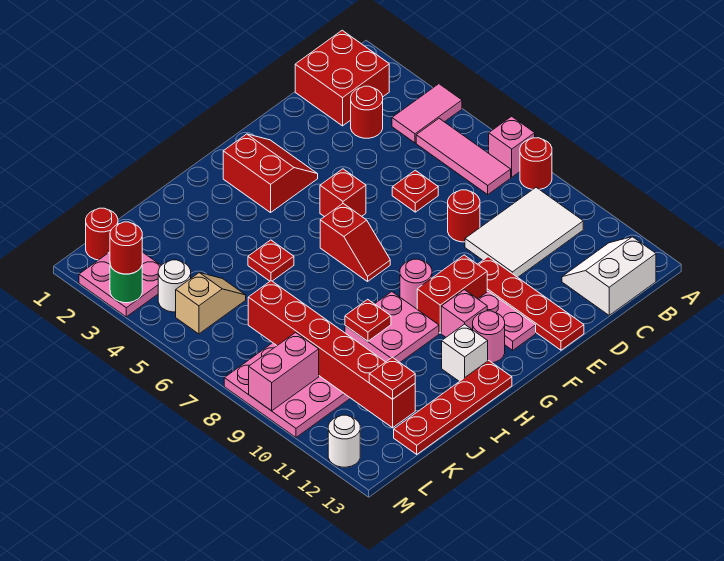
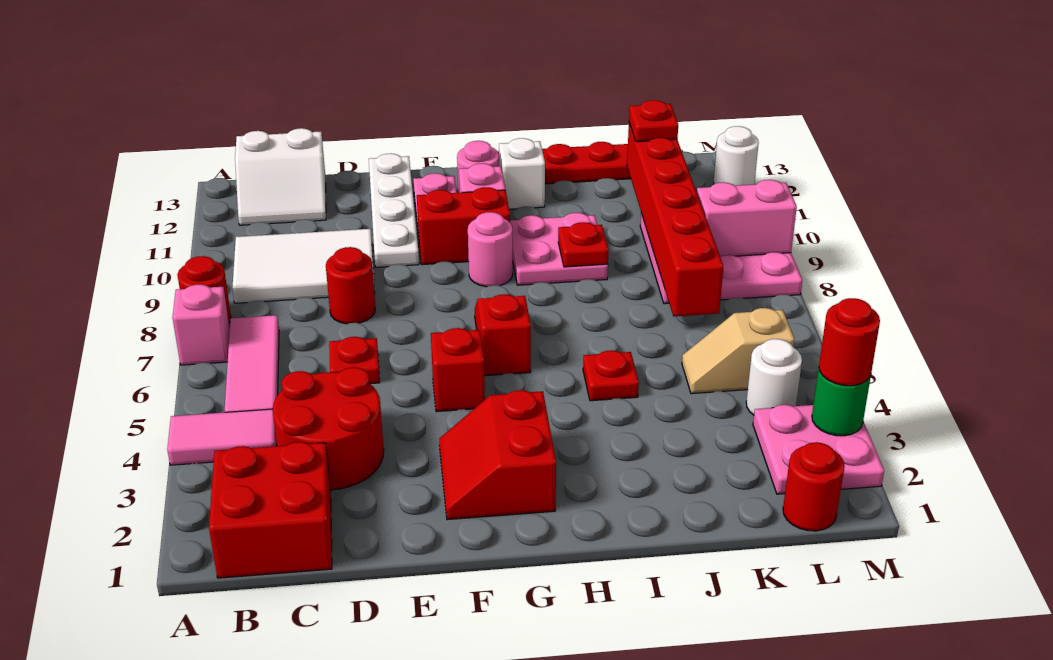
red 1x1 round brick [351,86,383,138] -> red 2x2 round brick [273,367,384,490]
red 1x4 plate [478,257,584,350] -> white 1x4 plate [369,153,419,267]

